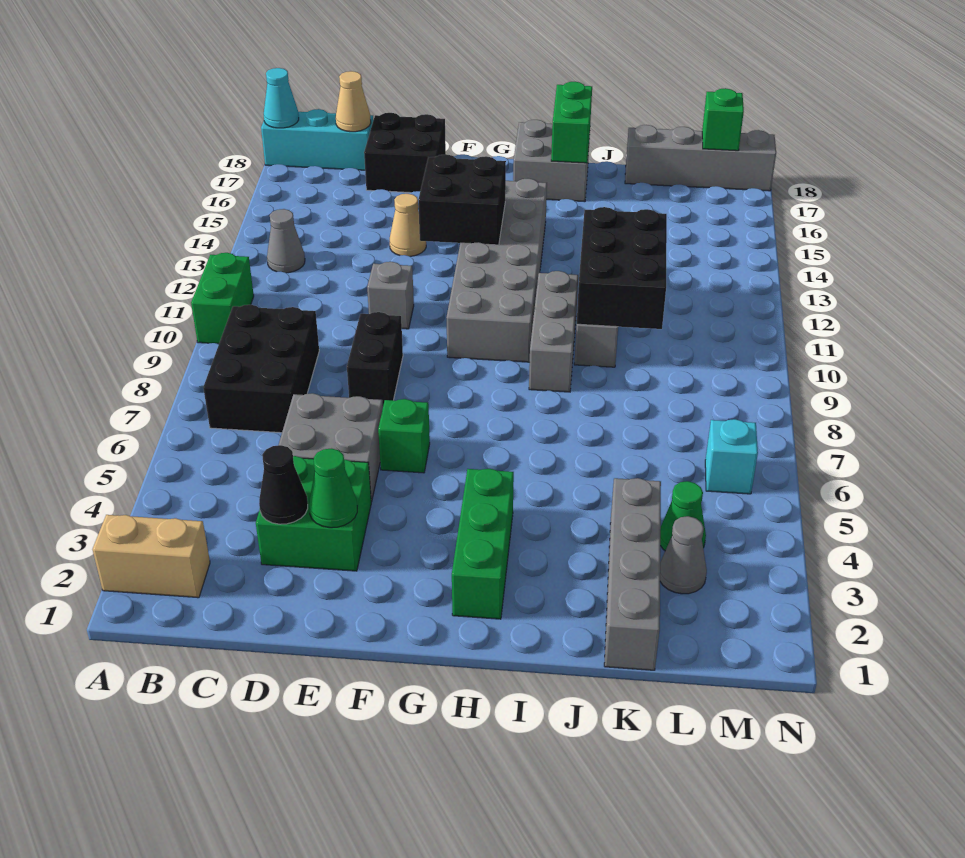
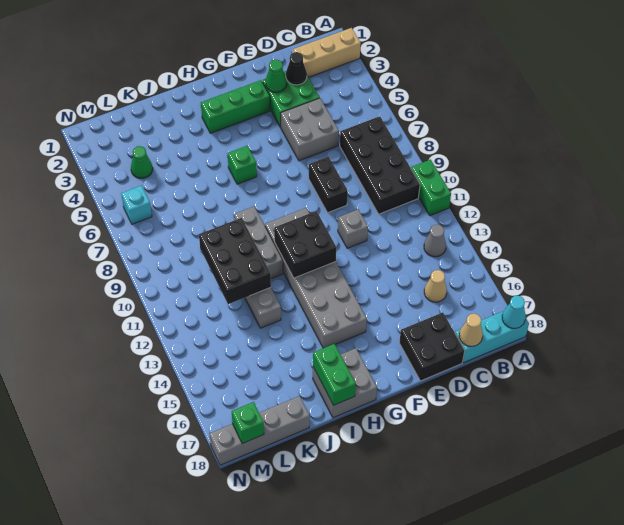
tan 1x2 brick [93,515,210,598] -> tan 1x3 brick [293,28,361,77]
black 2x3 brick [203,305,319,433] -> black 2x4 brick [340,116,420,214]
tan 1x1 cone [390,194,426,256] -> tan 1x1 cone moved to [424,270,447,302]
green 1x1 brick [378,399,430,473] -> green 1x1 brick moved to [228,146,257,184]
black 2x2 brick [418,154,506,245] -> black 2x2 brick moved to [274,211,336,278]
green 1x3 brick [452,469,514,619] -> green 1x3 brick turned to [201,80,270,133]
grey 1x4 brick [604,478,661,670] -> none
grey 1x1 cone [660,516,707,594] -> none

